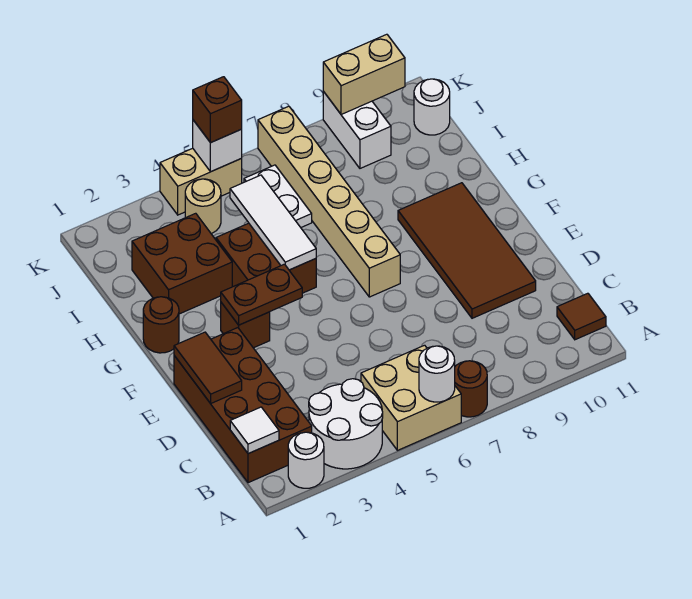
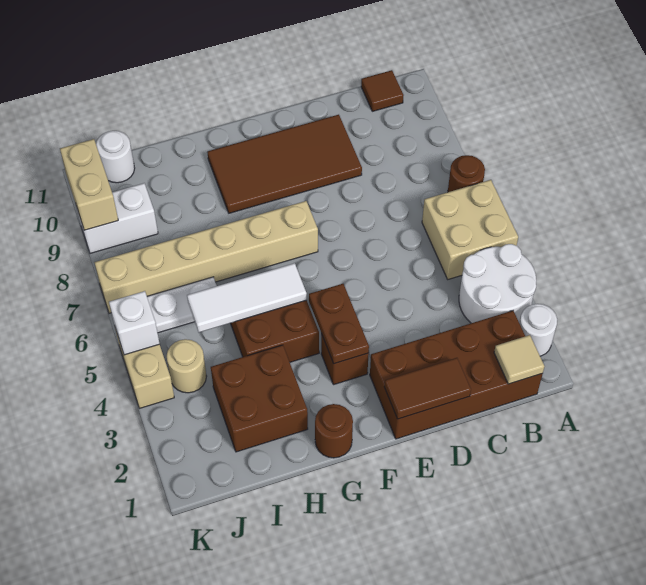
white 1x1 round brick [419,346,455,402] -> none
white 1x1 tile [230,407,279,454] -> tan 1x1 tile [494,335,544,384]
brown 1x1 brick [193,77,242,143] -> none

